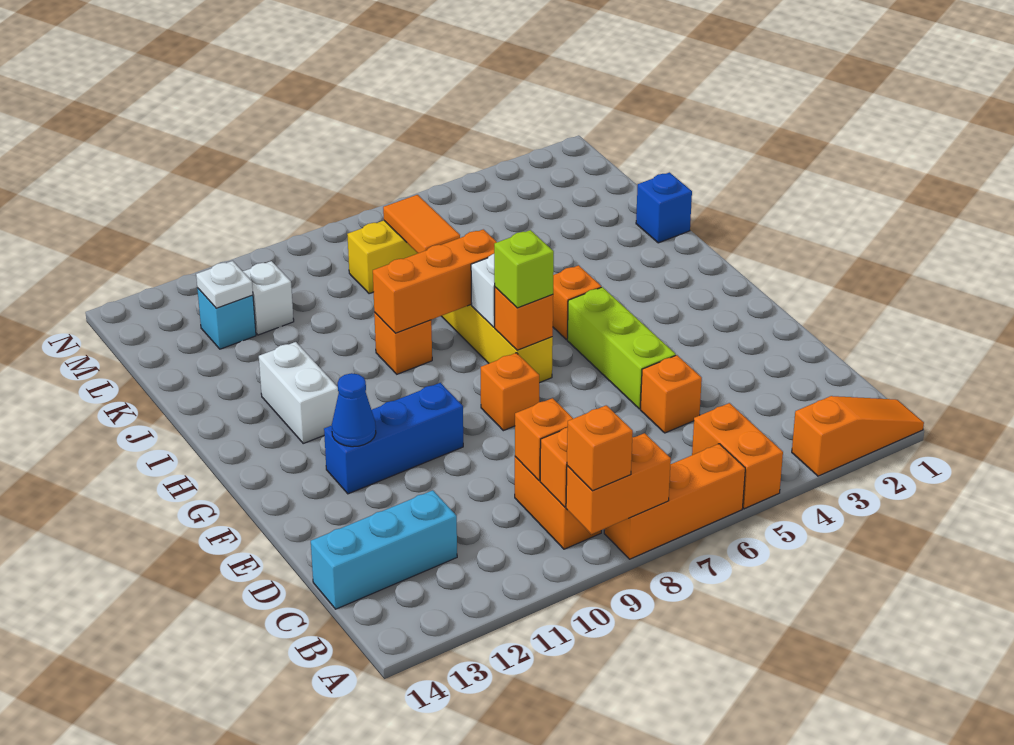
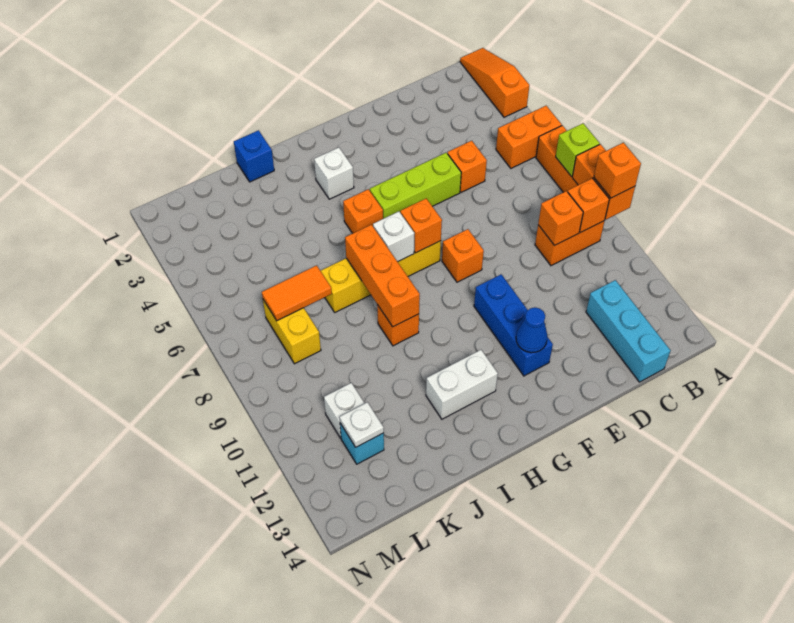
lime 1x1 brick [494,230,554,308] -> lime 1x1 brick moved to [556,123,600,177]
none -> white 1x1 brick [314,147,354,199]

